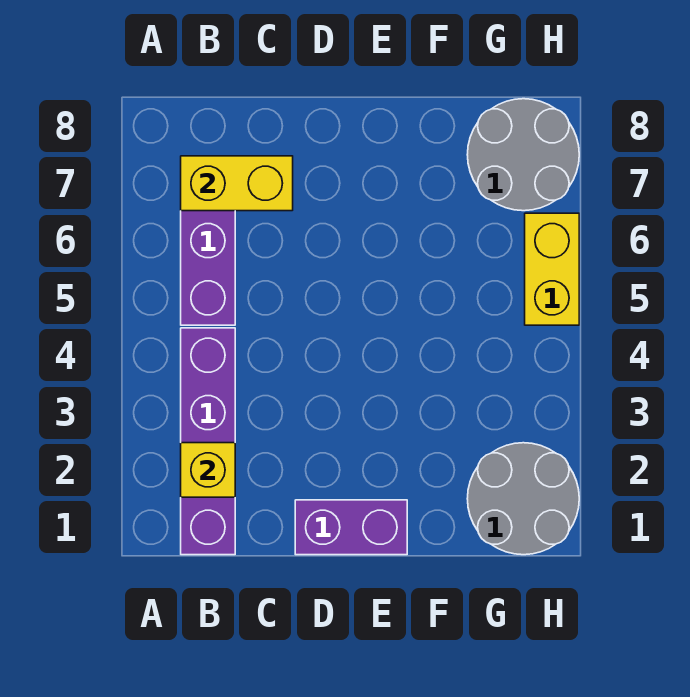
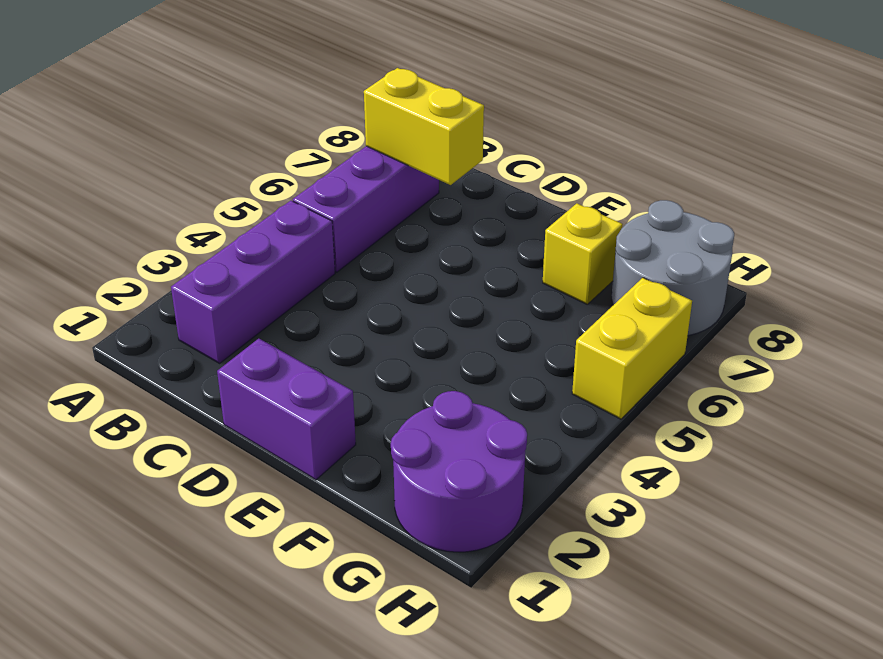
purple 1x4 brick [181,328,235,555] -> purple 1x3 brick [171,201,335,363]
yellow 1x1 brick [181,443,235,497] -> yellow 1x1 brick moved to [543,203,623,304]
grey 2x2 round brick [467,443,579,555] -> purple 2x2 round brick [391,391,527,552]

